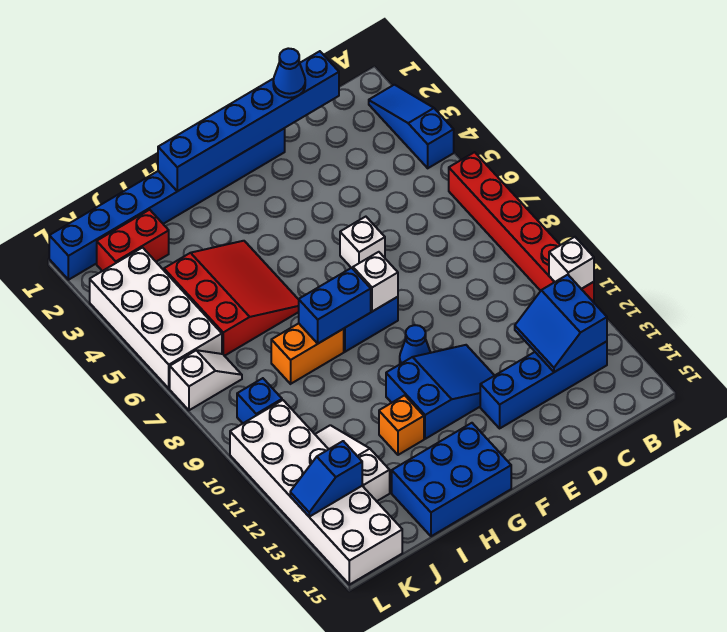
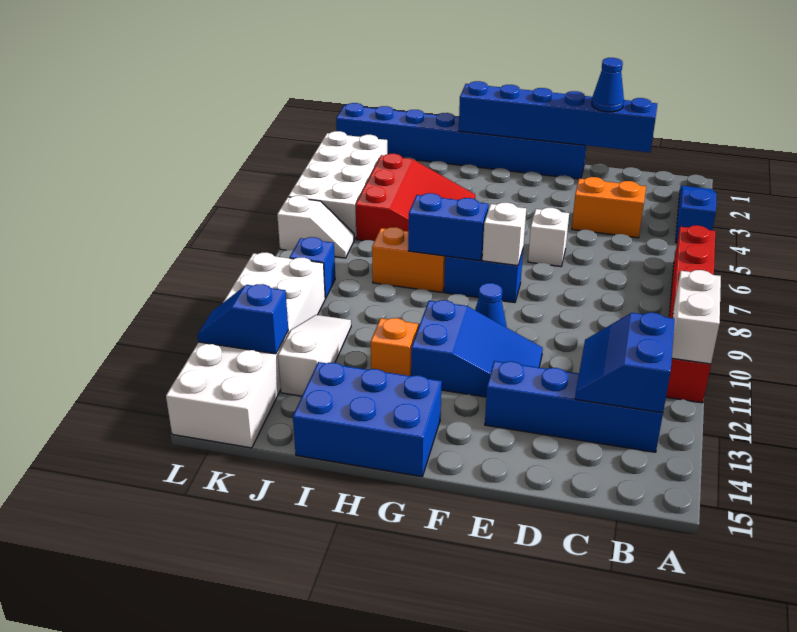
white 1x1 brick [549,237,594,289] -> white 1x2 brick [672,270,721,364]
none -> orange 1x2 brick [572,177,646,238]
red 1x2 brick [97,210,169,271] -> none

